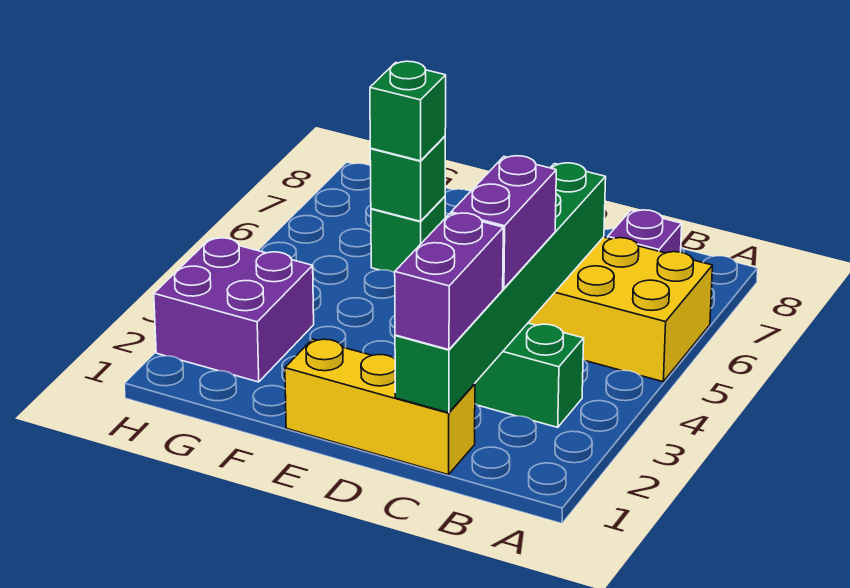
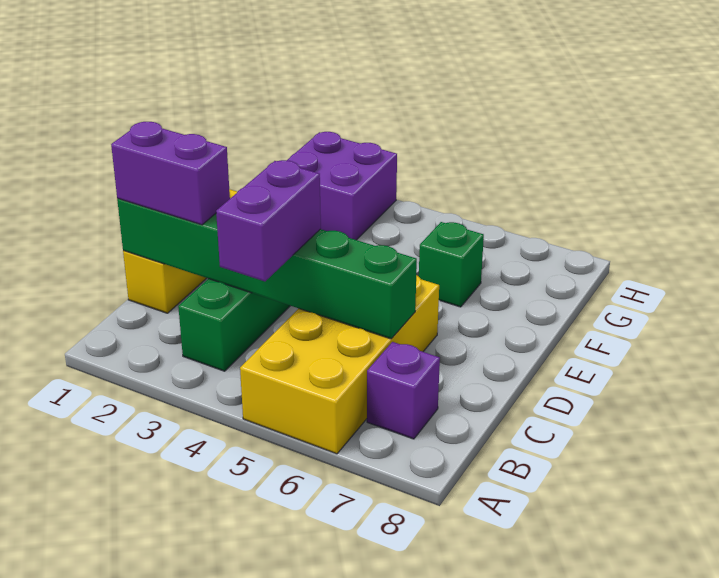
purple 1x2 brick [451,156,556,289] -> purple 1x2 brick turned to [216,160,321,281]
green 1x1 brick [370,136,445,221] -> none
green 1x1 brick [370,61,446,161] -> none

